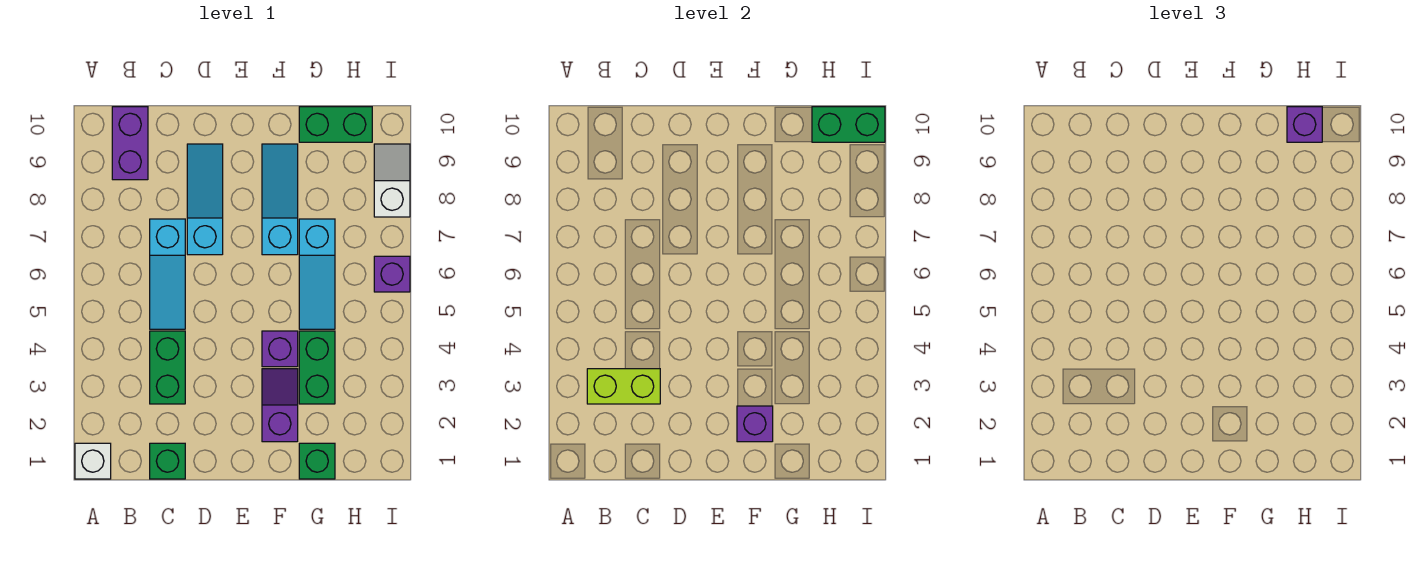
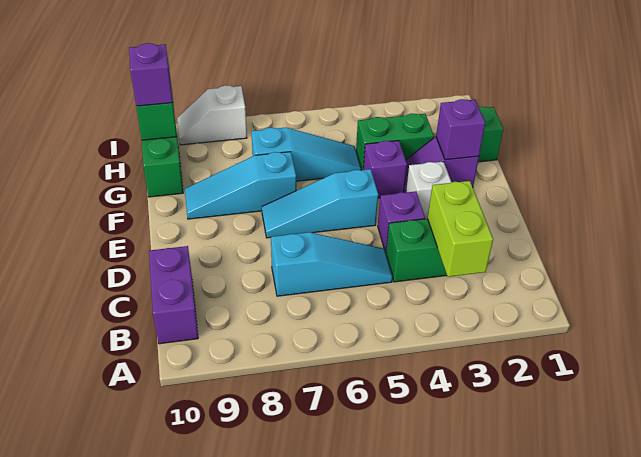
white 1x1 brick [75,443,111,479] -> white 1x1 brick moved to [406,162,451,219]
purple 1x2 brick [112,107,148,180] -> purple 1x2 brick turned to [149,246,198,344]
green 1x1 brick [150,443,185,479] -> none
cyan 1x3 slope [187,144,223,255] -> cyan 1x3 slope moved to [262,169,378,238]
purple 1x1 brick [374,256,410,292] -> purple 1x1 brick moved to [378,191,425,252]

